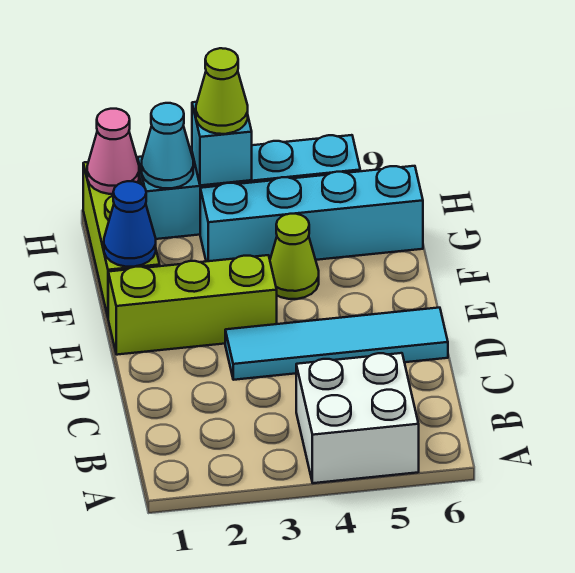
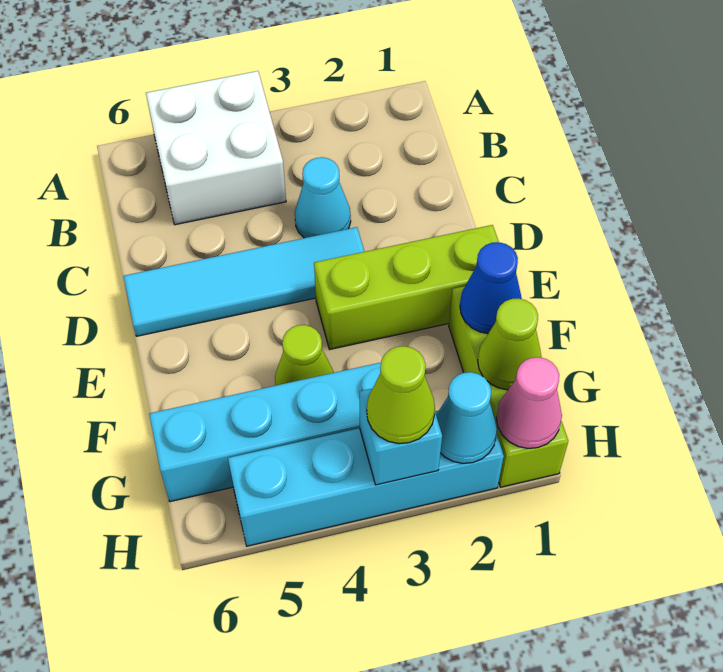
none -> cyan 1x1 cone [295,157,351,238]
none -> lime 1x1 cone [478,298,542,390]

